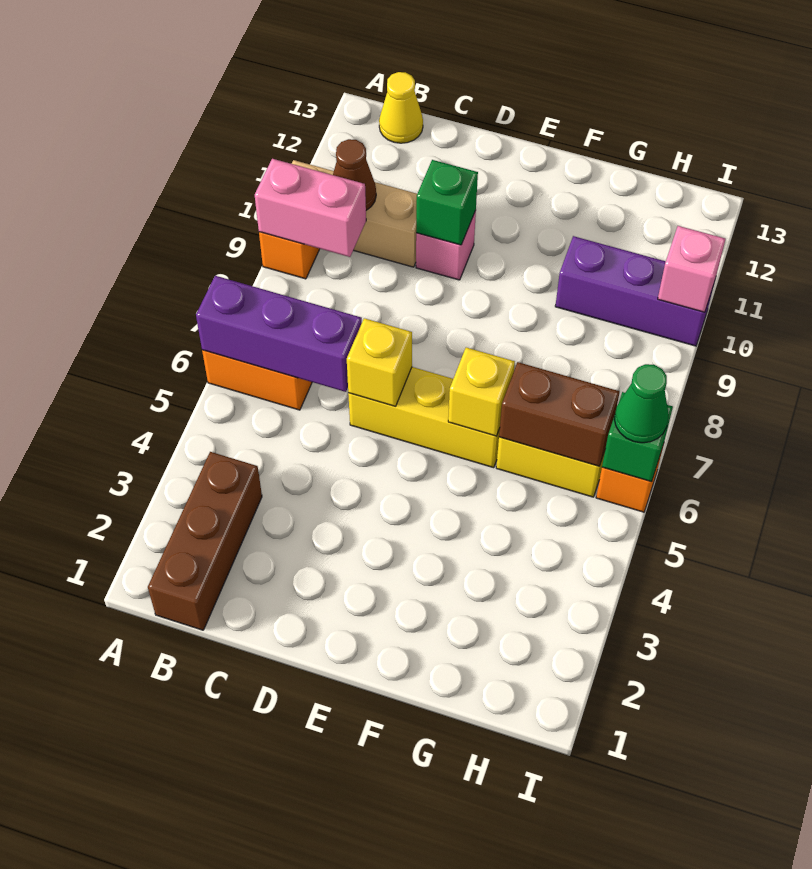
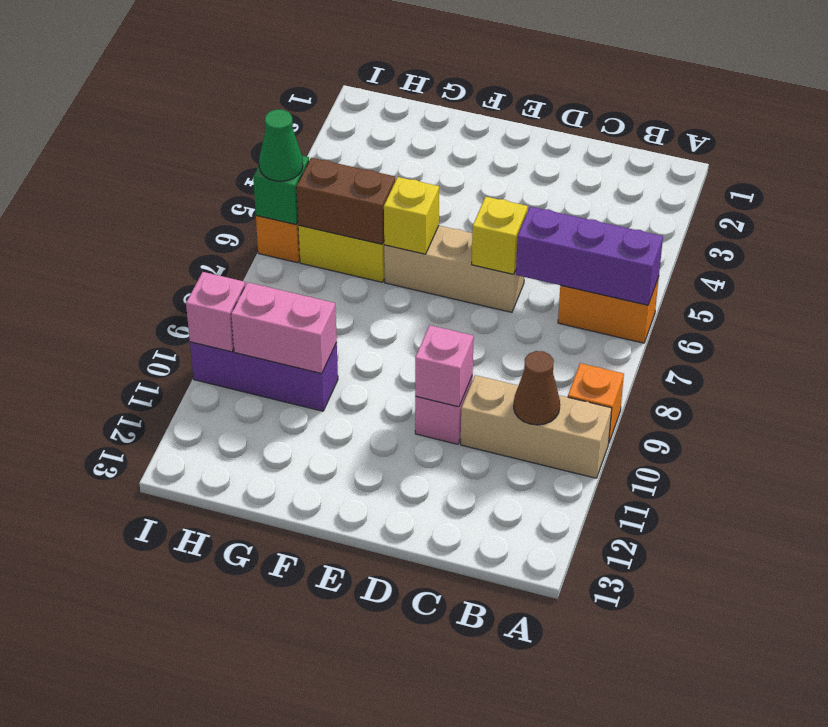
pink 1x2 brick [255,159,366,257] -> pink 1x2 brick moved to [231,282,337,374]
brown 1x3 brick [148,452,262,630] -> none
yellow 1x1 cone [379,72,423,143] -> none
yellow 1x3 brick [348,367,500,468] -> tan 1x3 brick [384,226,524,312]
green 1x1 brick [416,160,478,245] -> pink 1x1 brick [415,325,474,407]

